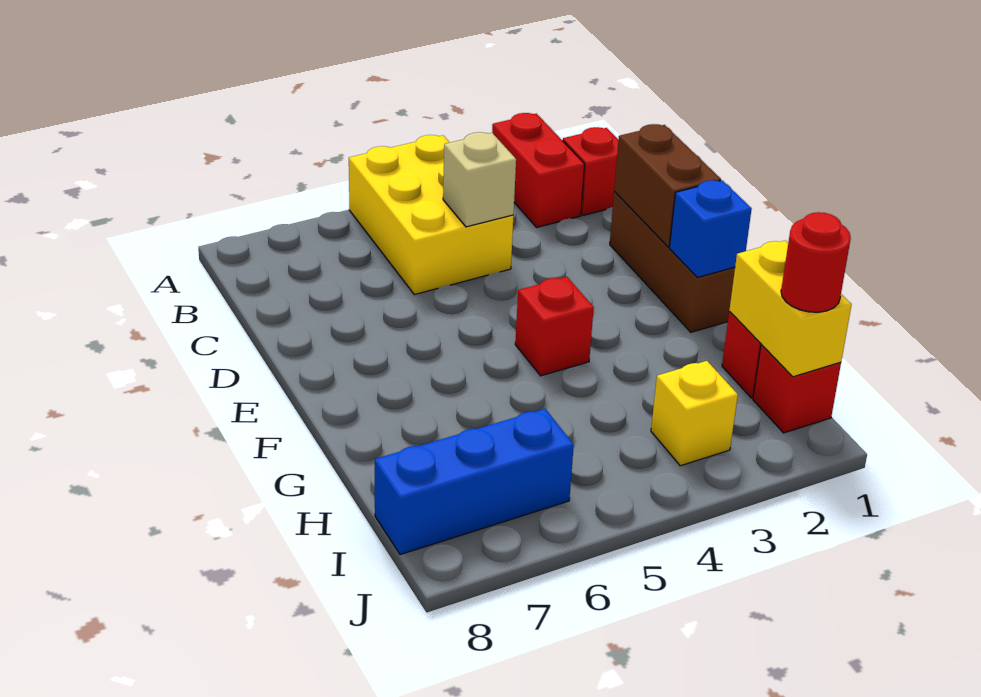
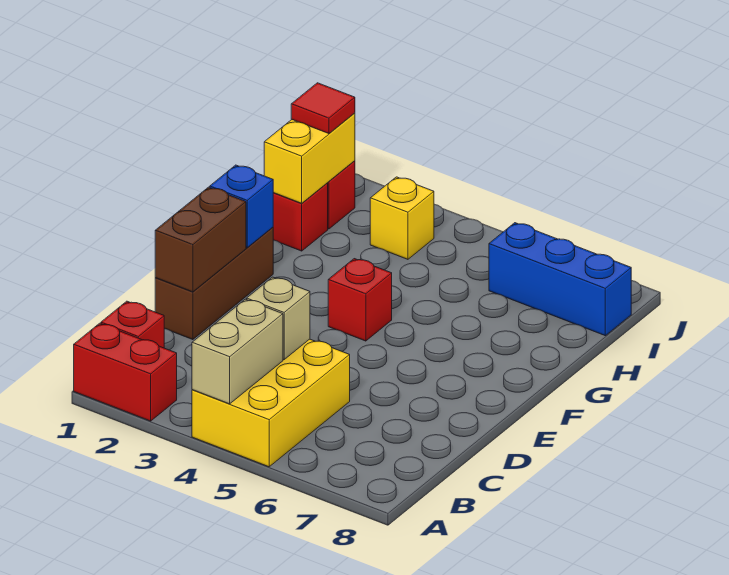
red 1x2 brick [492,113,584,228] -> red 1x2 brick turned to [74,323,177,421]
none -> tan 1x2 brick [192,299,283,404]
red 1x1 round brick [781,212,851,312] -> red 1x1 tile [291,83,355,134]

